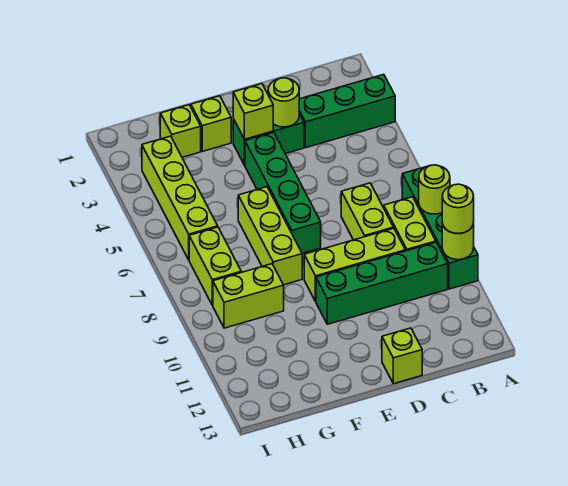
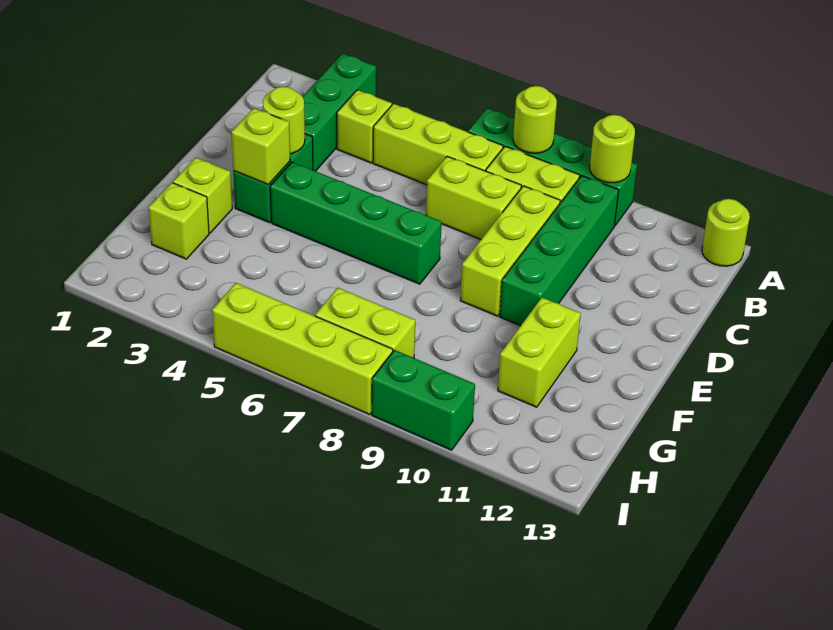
lime 1x1 round brick [442,184,474,234] -> lime 1x1 round brick moved to [702,199,750,266]
lime 1x1 brick [382,328,422,384] -> lime 1x1 brick moved to [337,90,392,163]
lime 1x3 brick [238,187,302,285] -> lime 1x3 brick moved to [373,104,503,185]
lime 1x2 brick [213,264,284,328] -> lime 1x2 brick moved to [498,298,581,407]
lime 1x4 brick [142,136,218,260] -> lime 1x4 brick moved to [212,283,393,415]
none -> green 1x2 brick [372,350,475,450]

